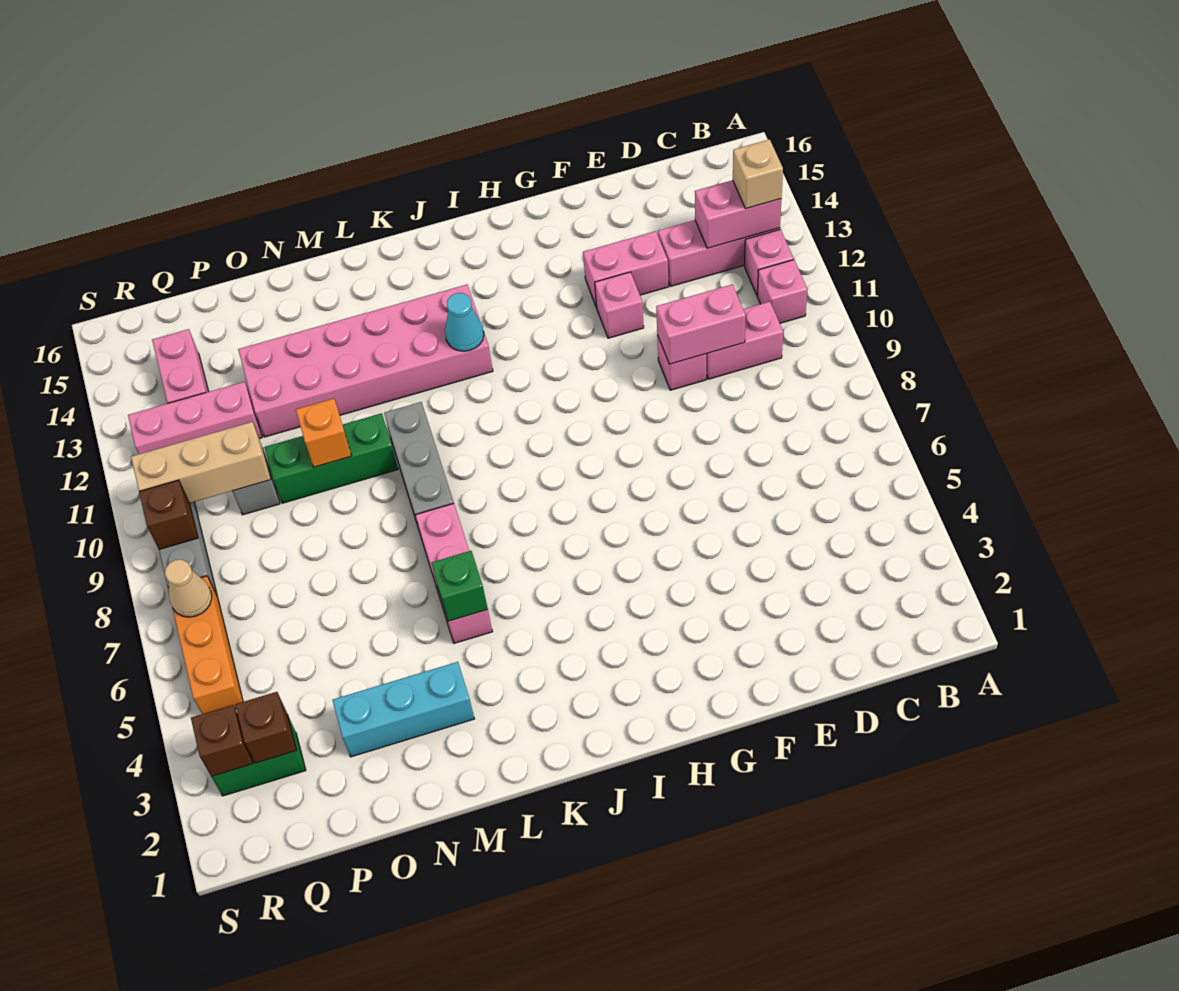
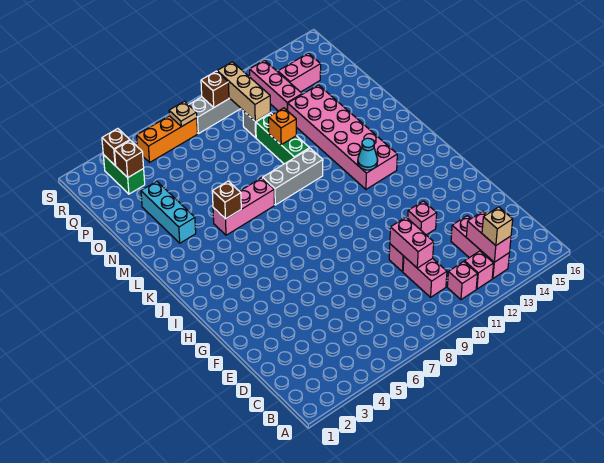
pink 1x2 brick [583,231,669,307] -> none
green 1x1 brick [431,551,488,621] -> brown 1x1 brick [212,181,241,219]
tan 1x1 cone [165,560,212,617] -> tan 1x1 plate [169,101,197,127]

